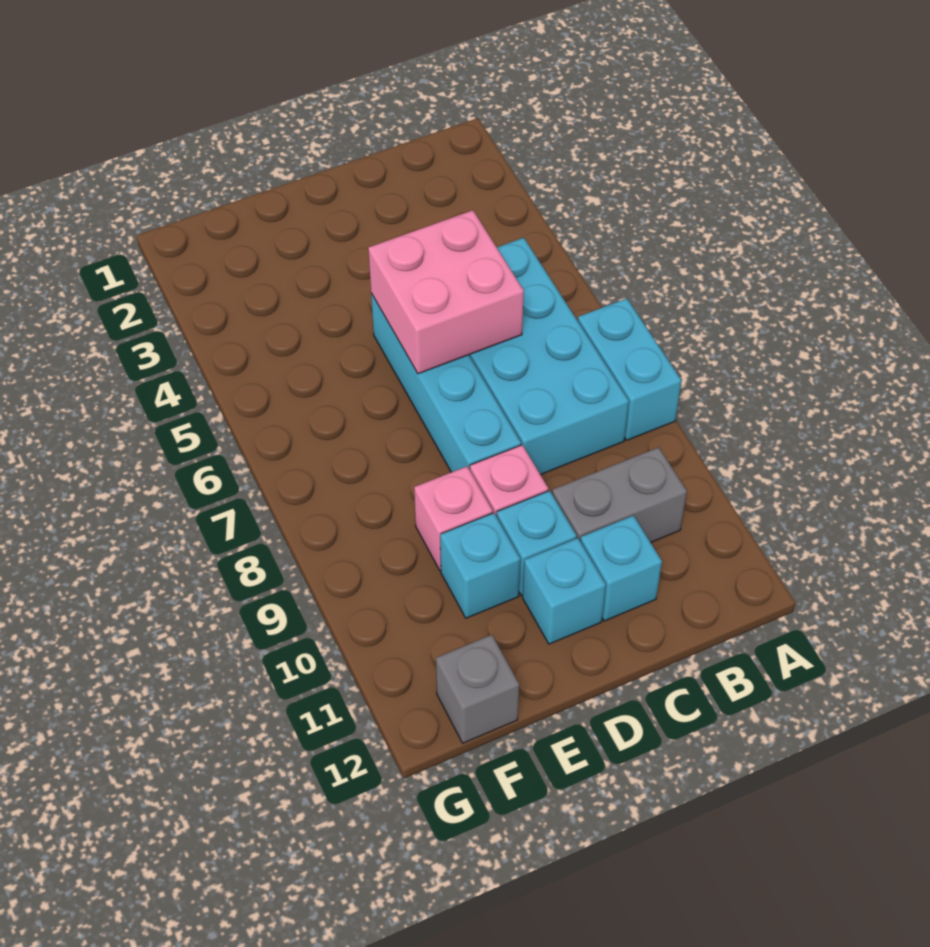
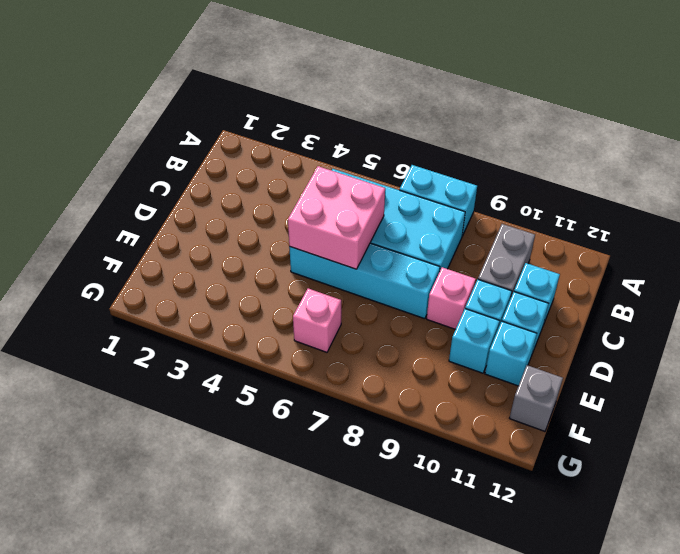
pink 1x1 brick [414,467,493,570] -> pink 1x1 brick moved to [293,288,341,352]
none -> cyan 1x1 brick [485,321,537,386]

